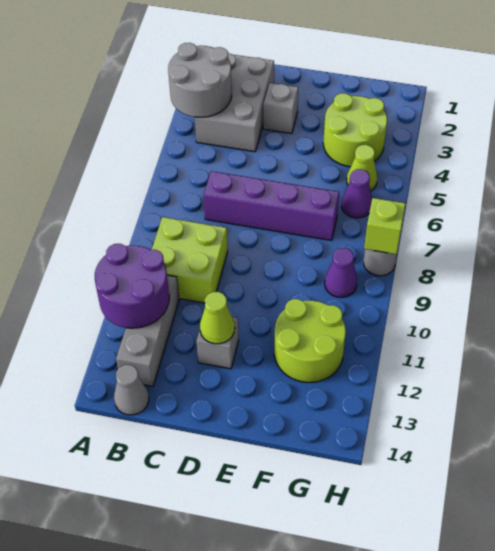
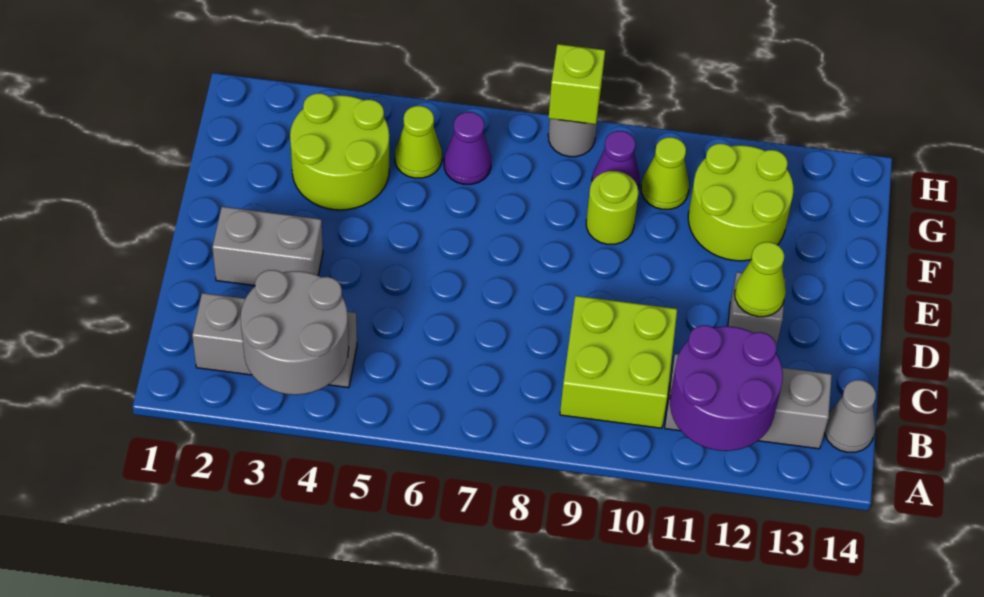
grey 2x3 brick [195,53,274,152] -> grey 1x3 brick [192,293,357,388]
purple 1x4 brick [203,171,339,240] -> none
grey 1x1 brick [263,83,298,134] -> grey 1x2 brick [212,207,323,286]
none -> lime 1x1 round brick [586,171,638,244]
none -> lime 1x1 cone [641,137,689,209]

